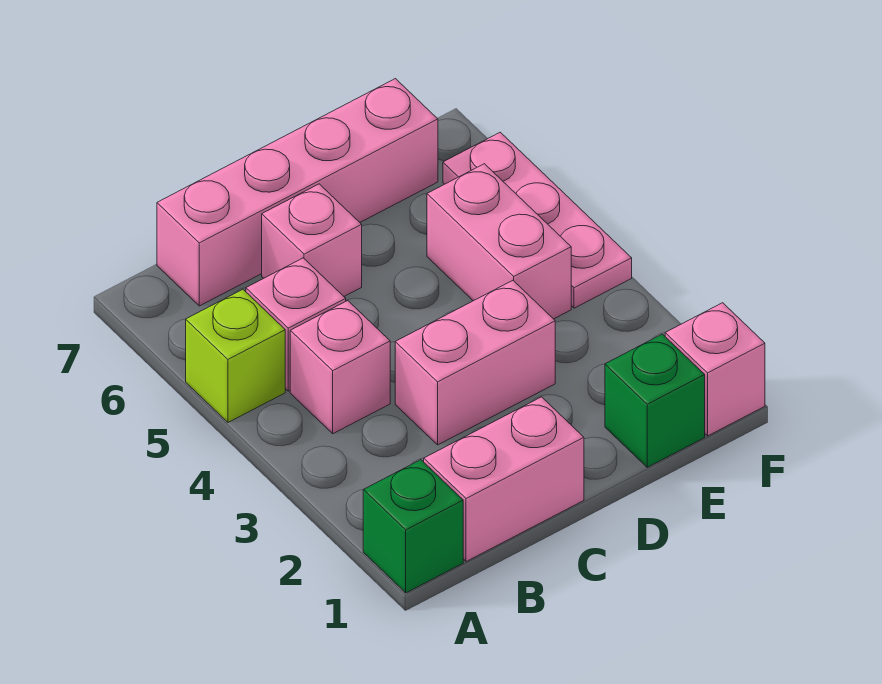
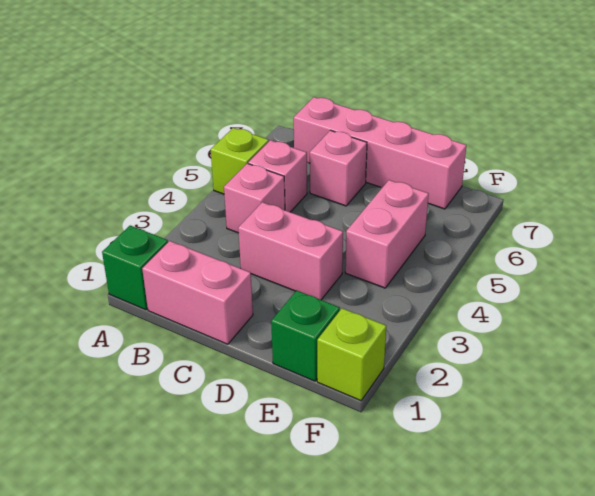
pink 1x1 brick [665,303,765,436] -> lime 1x1 brick [317,308,386,401]
pink 1x3 plate [443,132,632,308] -> none

